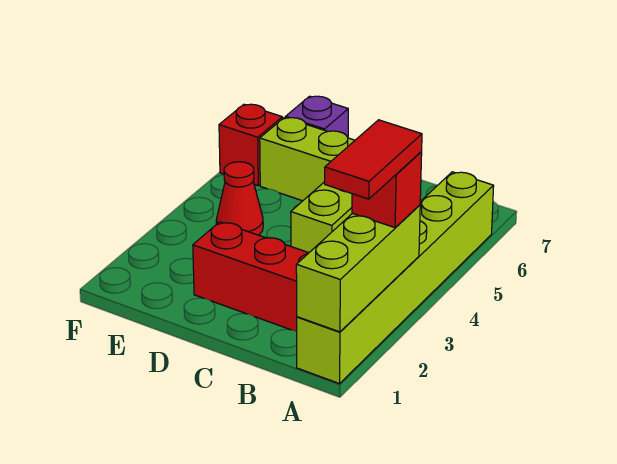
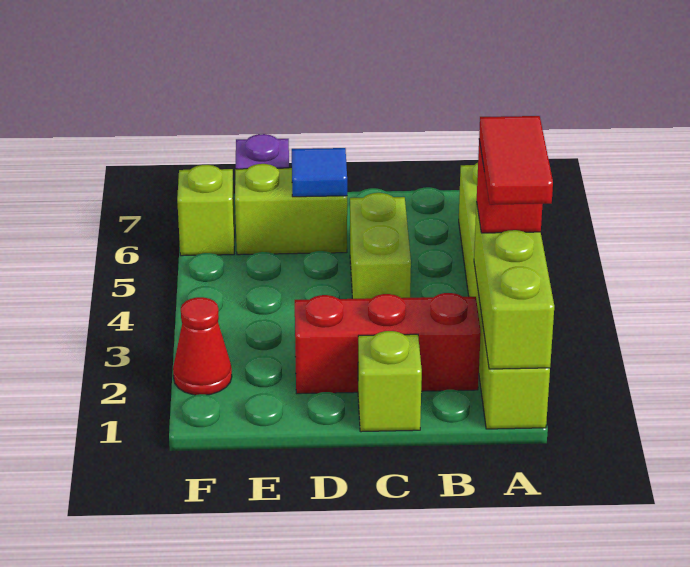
none -> lime 1x1 brick [358,331,422,432]
none -> blue 1x1 tile [292,148,347,197]
red 1x1 cone [216,162,263,235] -> red 1x1 cone moved to [173,297,232,395]
red 1x1 brick [219,104,282,186] -> lime 1x1 brick [177,165,235,256]

